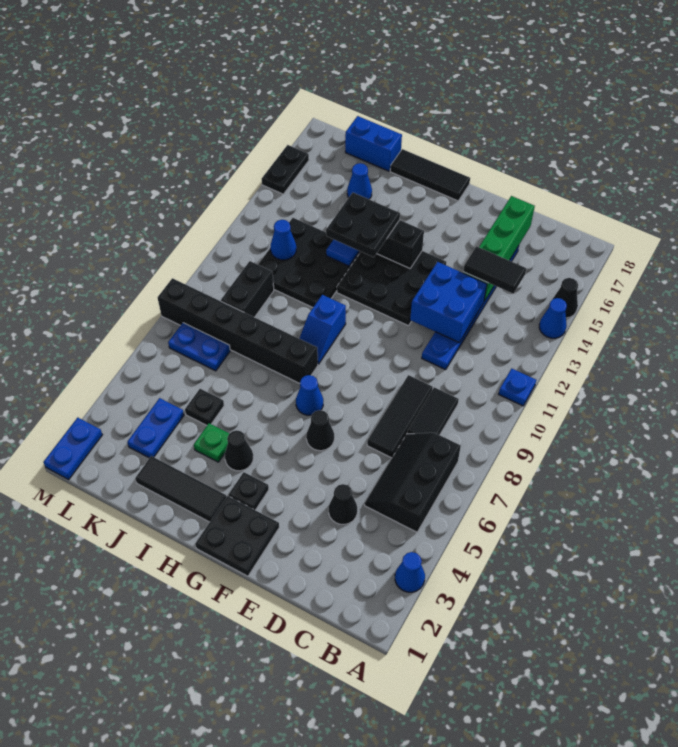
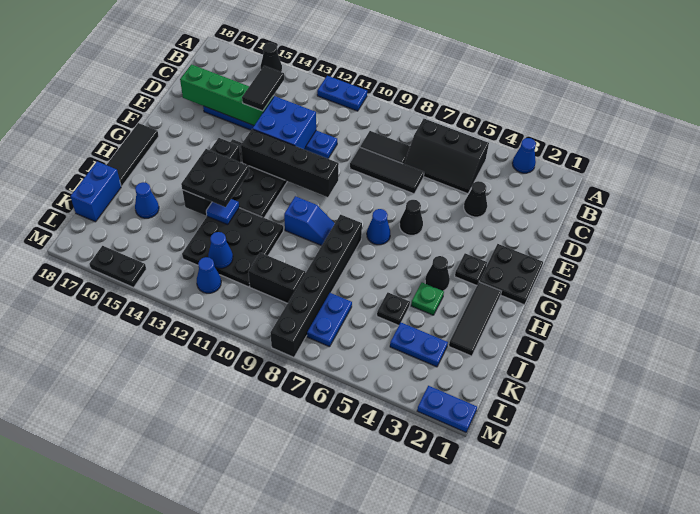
blue 1x1 plate [499,369,536,406] -> blue 1x2 plate [317,76,367,111]
blue 1x1 cone [539,298,567,338] -> blue 1x1 cone moved to [197,257,221,293]
none -> black 1x4 brick [241,129,339,197]

